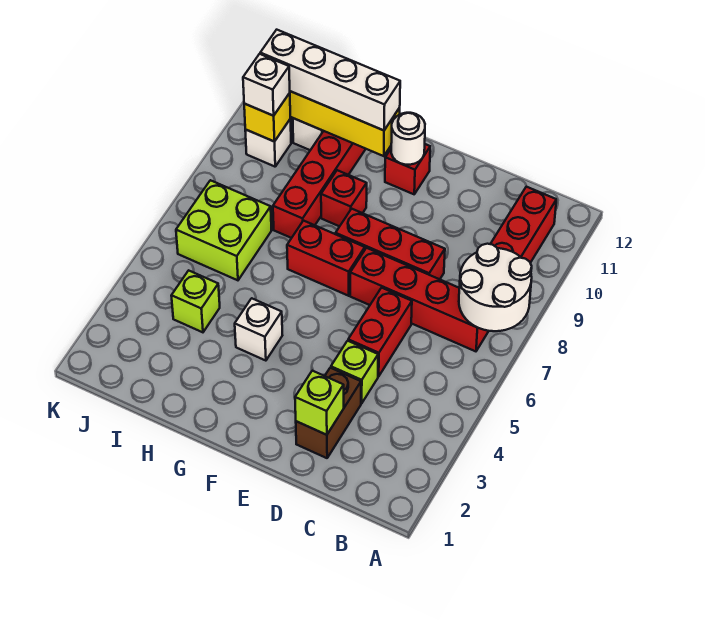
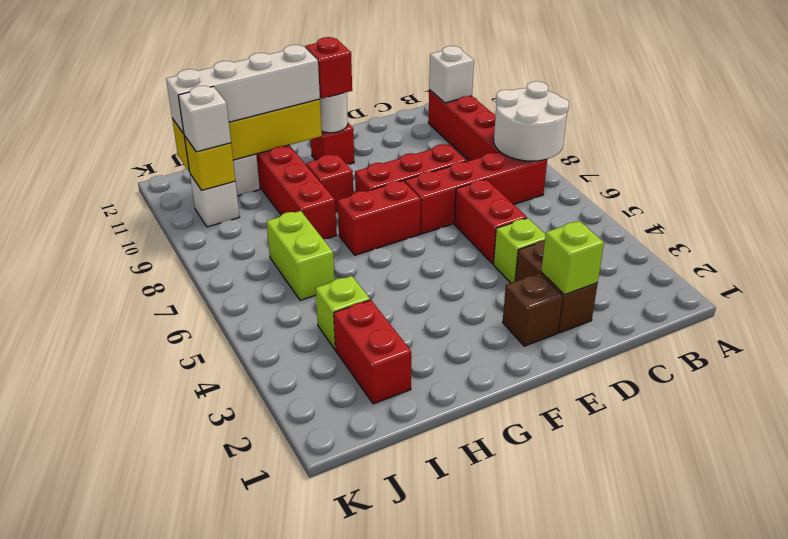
none -> brown 1x1 brick [503,273,563,346]
none -> red 1x1 brick [305,37,352,99]
white 1x1 brick [235,298,282,361] -> white 1x1 brick moved to [429,46,474,103]
none -> red 1x2 brick [334,300,411,404]
lime 2x2 brick [176,180,271,280] -> lime 1x2 brick [267,211,334,300]

